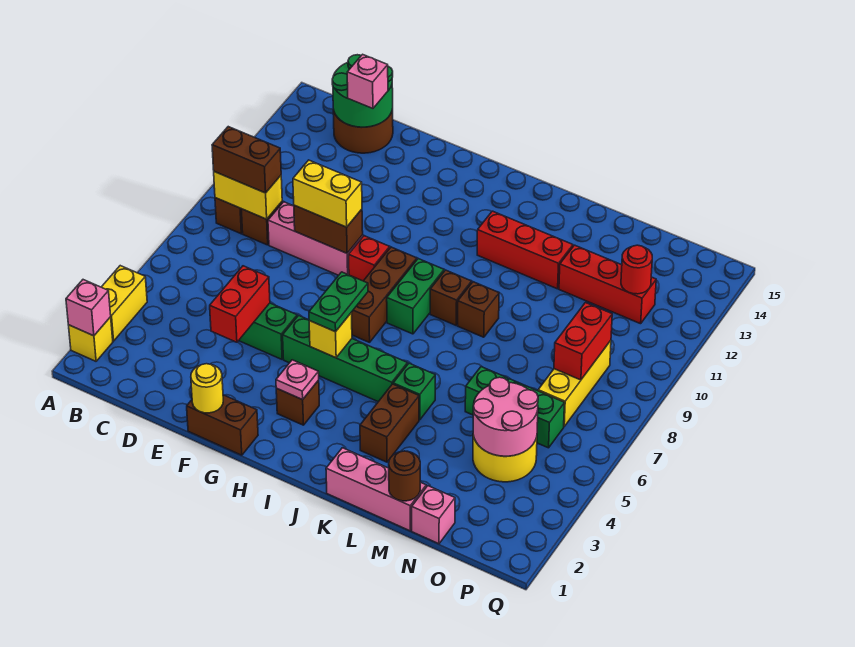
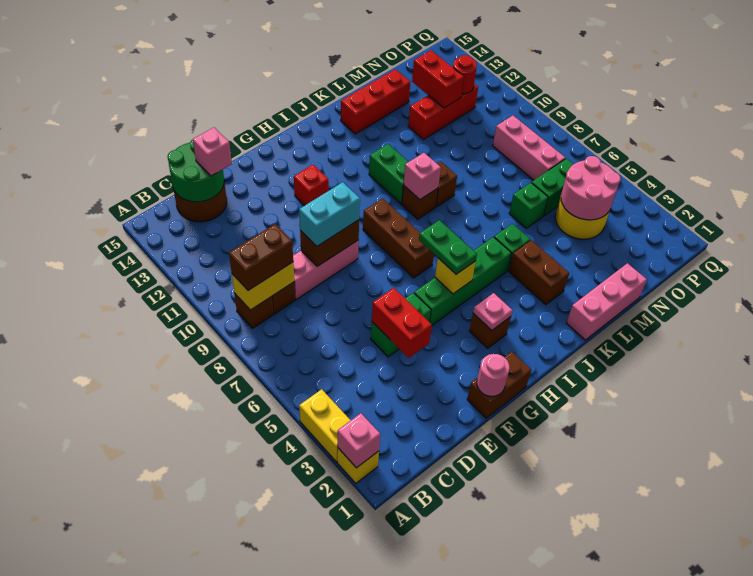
yellow 1x2 brick [293,160,362,227] -> cyan 1x2 brick [299,182,360,246]
yellow 1x1 round brick [191,364,223,413] -> pink 1x1 round brick [477,354,510,396]
red 1x1 brick [349,236,390,281] -> red 1x1 brick moved to [294,165,329,206]
green 1x2 brick [387,259,444,334] -> green 1x2 brick moved to [369,144,408,204]
red 1x3 brick [477,211,573,289] -> red 1x3 brick moved to [341,69,410,134]
brown 1x1 round brick [389,451,420,501] -> none
pink 1x1 brick [412,486,455,544] -> pink 1x1 brick moved to [403,153,441,200]
yellow 1x3 brick [538,341,611,426] -> pink 1x3 brick [493,116,565,180]
red 1x2 brick [554,303,612,380] -> red 1x2 brick moved to [412,50,464,108]

